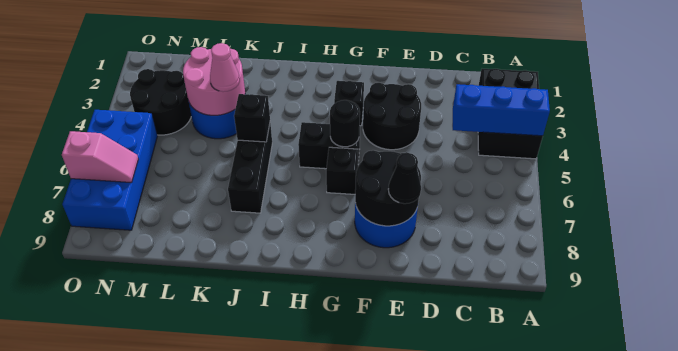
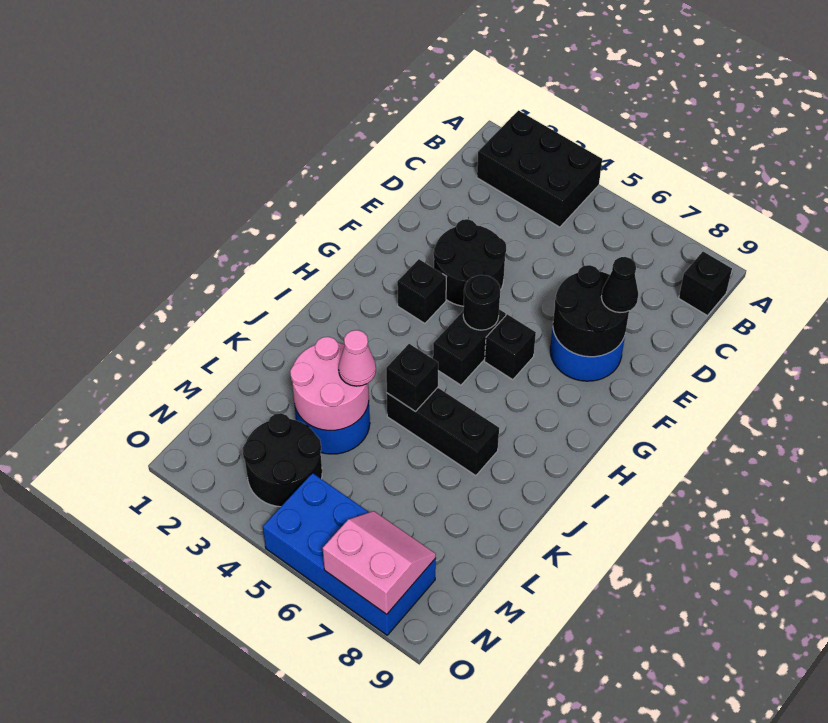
blue 1x3 brick [453,84,550,136] -> none
none -> black 1x1 brick [679,252,732,316]
pink 1x2 slope [62,131,138,183] -> pink 2x2 slope [323,511,436,614]

